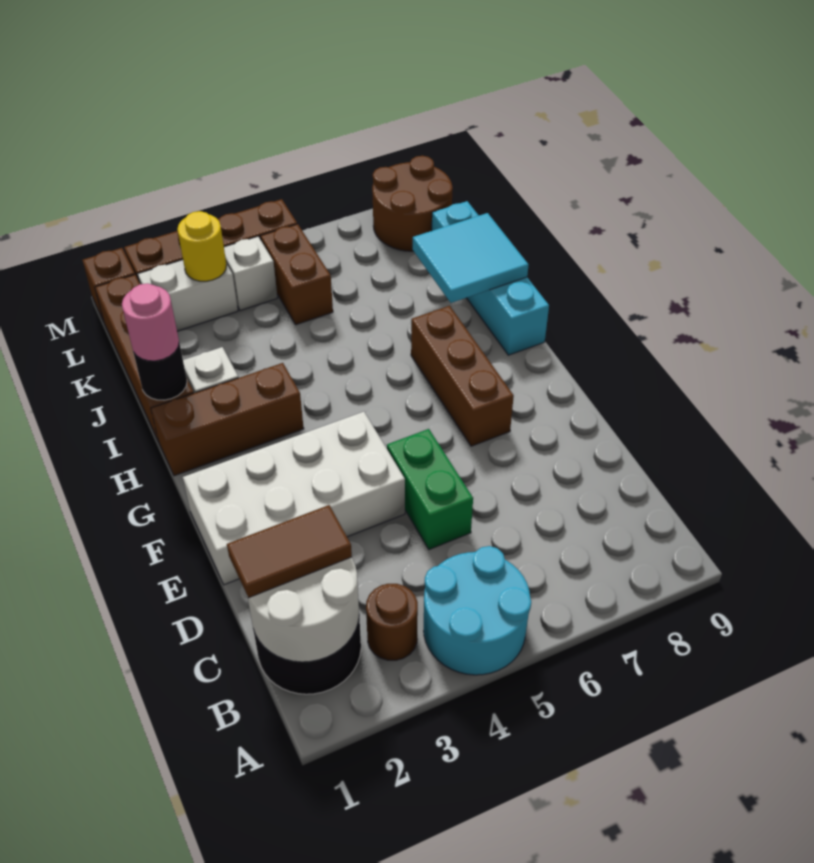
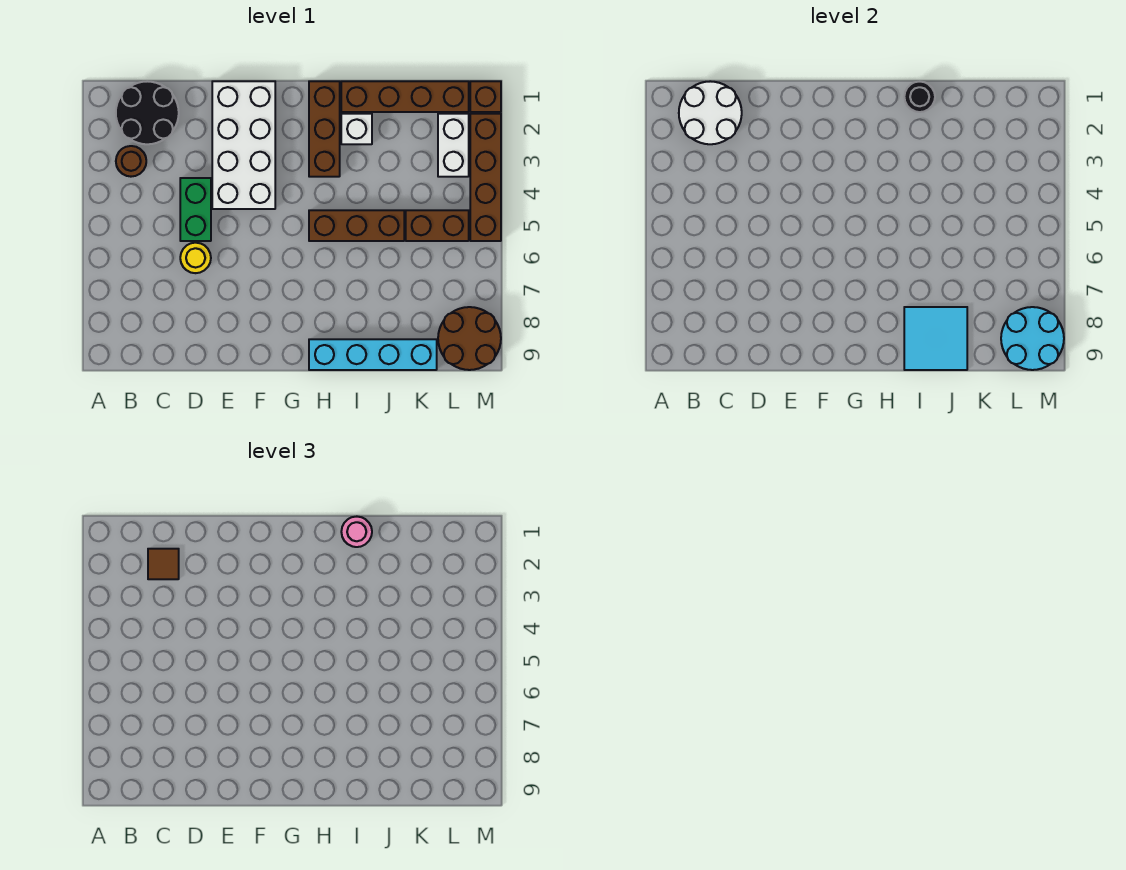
cyan 2x2 round brick [424,546,531,675] -> cyan 2x2 round brick moved to [1001,307,1064,370]
brown 1x2 tile [227,505,352,598] -> brown 1x1 tile [148,549,179,579]
green 1x2 brick [387,429,473,550] -> green 1x2 brick turned to [180,178,211,241]
brown 1x3 brick [411,306,514,446] -> brown 1x3 brick moved to [309,210,404,241]
yellow 1x1 round brick [177,211,227,281] -> yellow 1x1 round brick moved to [180,243,211,273]
white 1x1 brick [224,236,277,311] -> none

